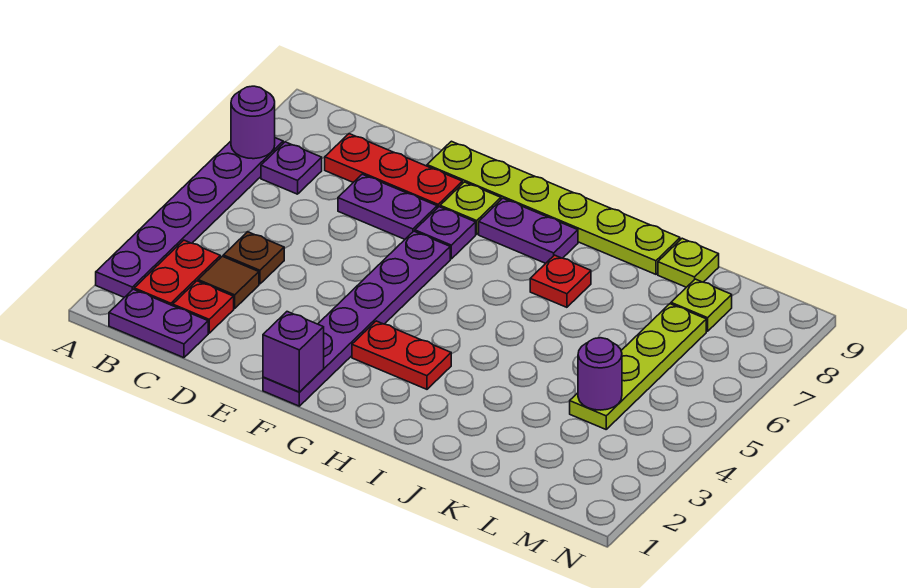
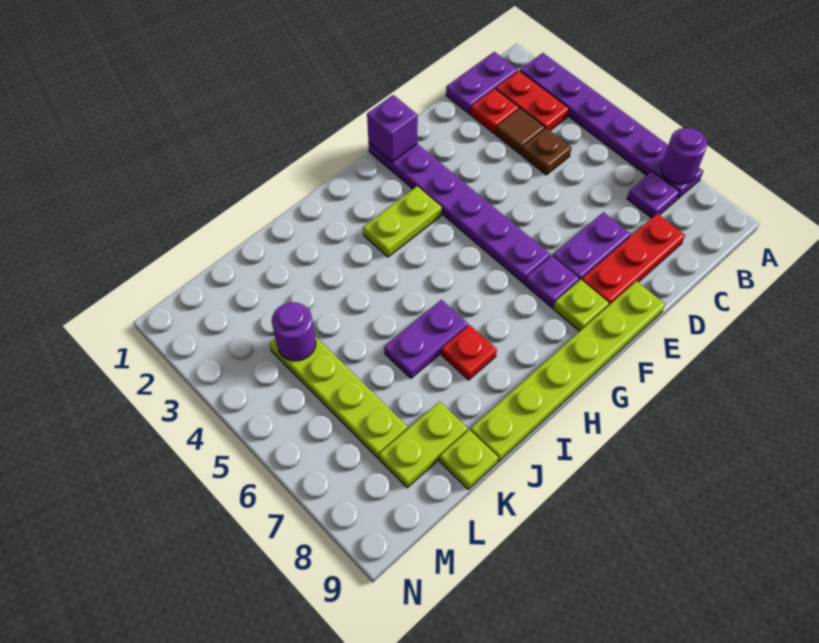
red 1x2 plate [352,321,451,389] -> lime 1x2 plate [363,186,442,257]
purple 1x2 plate [479,198,578,263] -> purple 1x2 plate moved to [384,300,468,378]
lime 1x1 plate [671,279,732,331] -> lime 1x2 plate [379,402,468,488]

